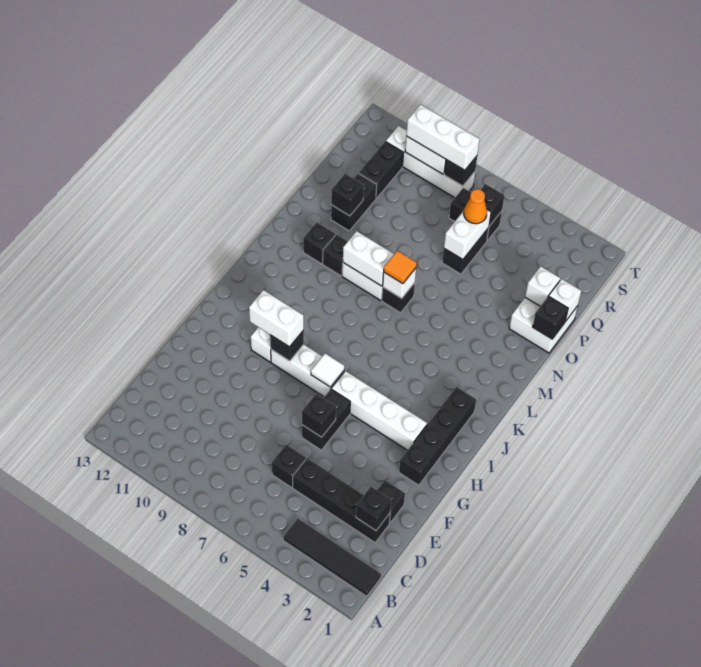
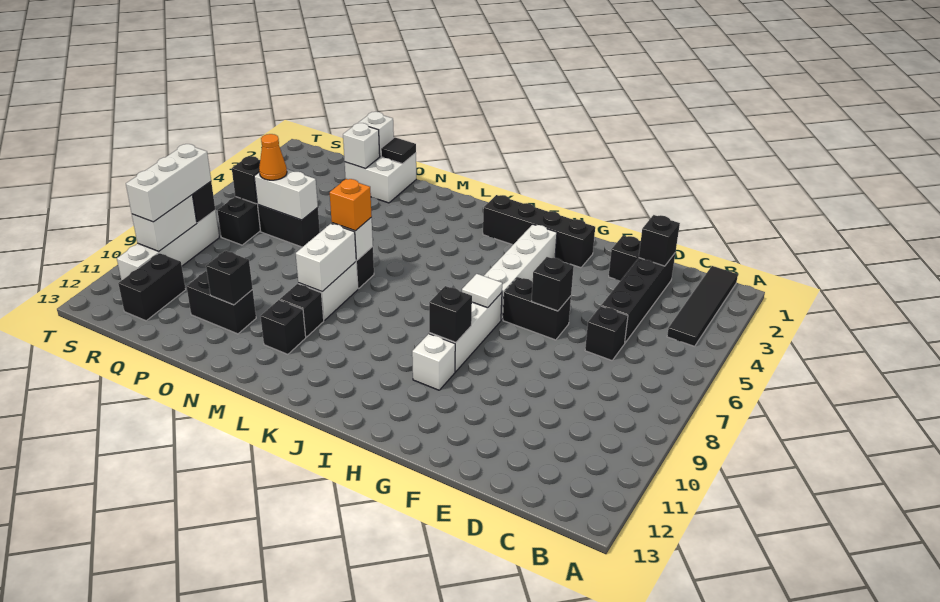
white 1x2 brick [249,290,304,347] -> none
orange 1x1 tile [384,251,417,284] -> orange 1x1 brick [330,179,372,231]
black 1x1 brick [533,296,568,339] -> black 1x1 tile [381,137,416,164]
black 1x2 brick [359,141,403,198] -> black 1x2 brick turned to [118,253,186,321]

